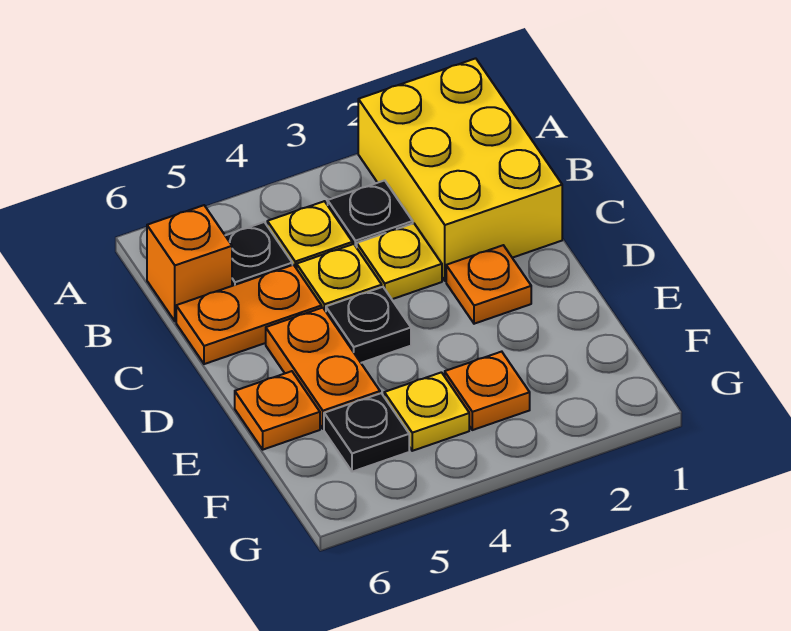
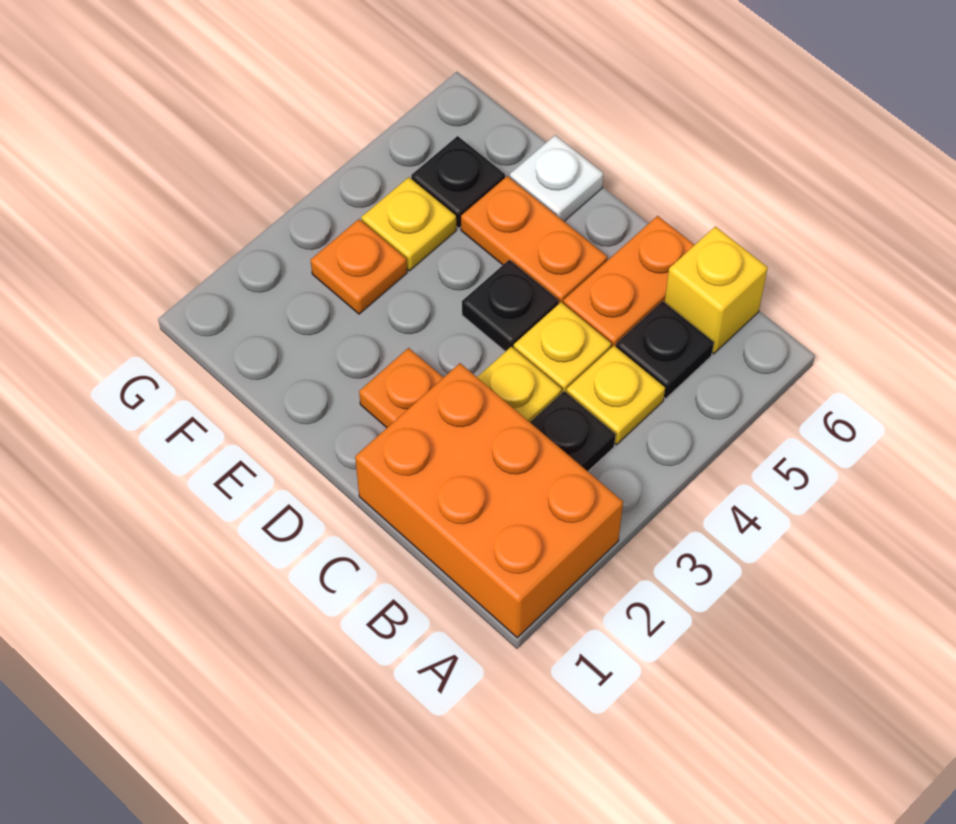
yellow 2x3 brick [358,58,562,281] -> orange 2x3 brick [355,363,623,638]
orange 1x1 brick [147,205,232,321] -> yellow 1x1 brick [665,226,768,354]
orange 1x1 plate [235,371,320,450] -> white 1x1 plate [510,135,603,221]

